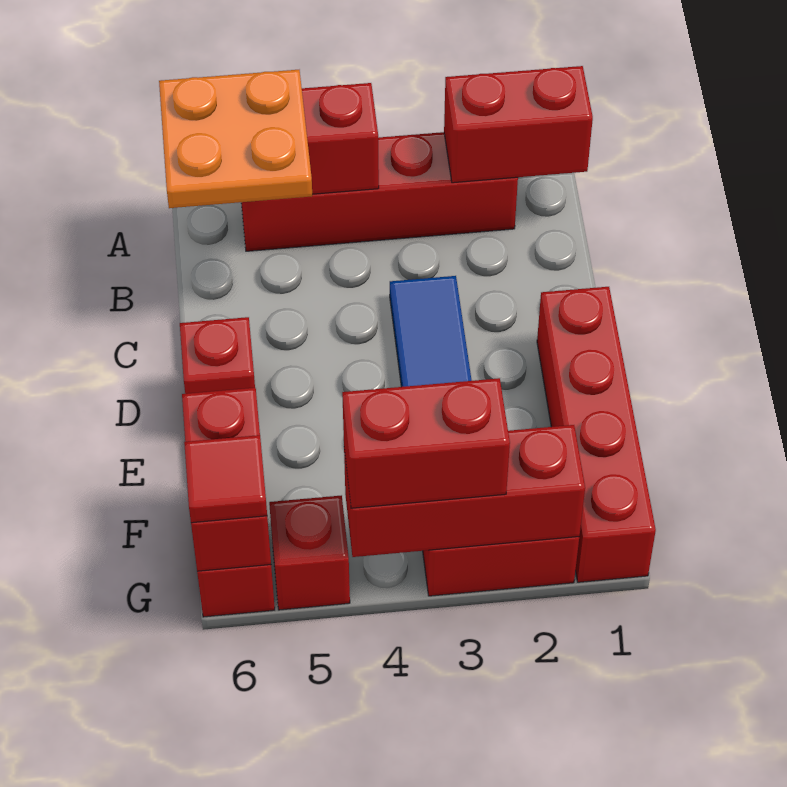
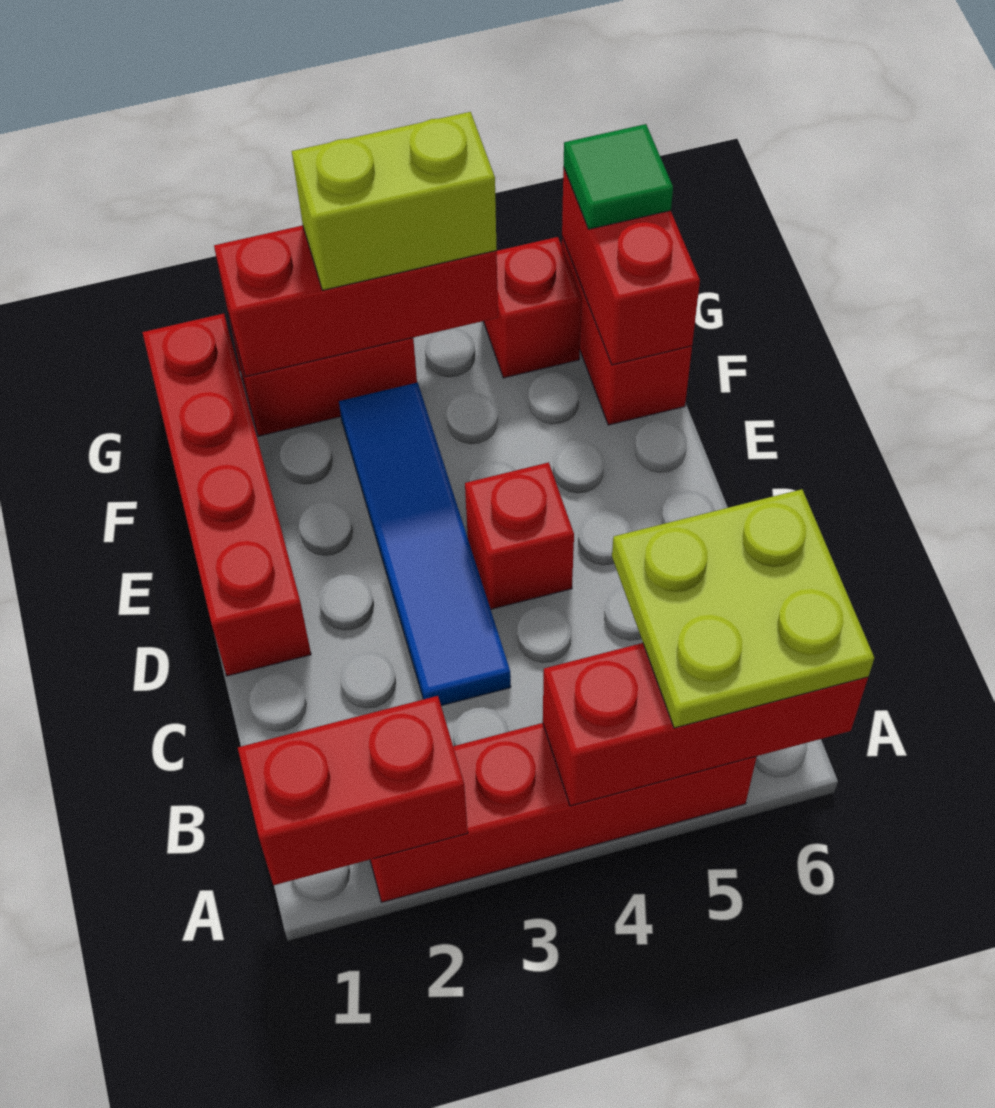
orange 2x2 plate [159,70,312,208] -> lime 2x2 plate [612,489,874,728]
red 1x1 brick [180,317,255,394] -> red 1x1 brick moved to [465,462,574,609]
red 1x2 brick [342,378,510,508] -> lime 1x2 brick [292,112,497,290]
red 1x1 tile [184,435,267,523] -> green 1x1 tile [564,124,673,229]

